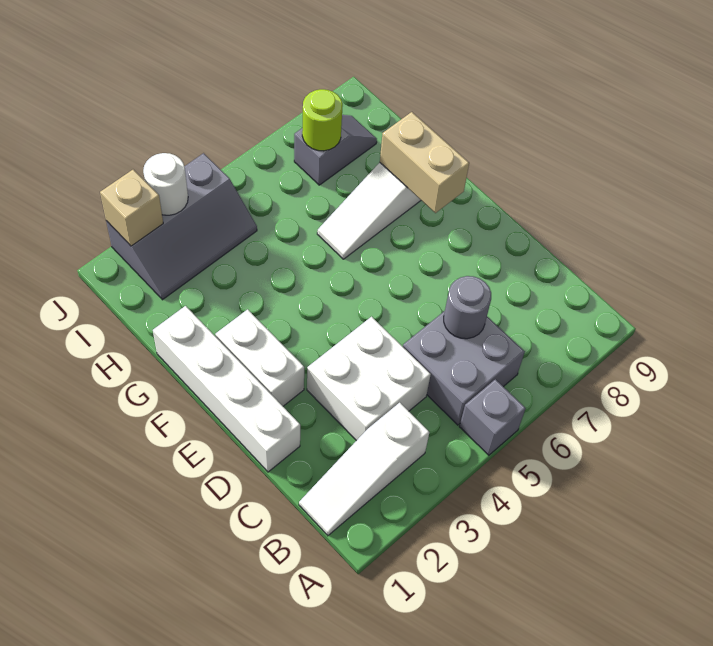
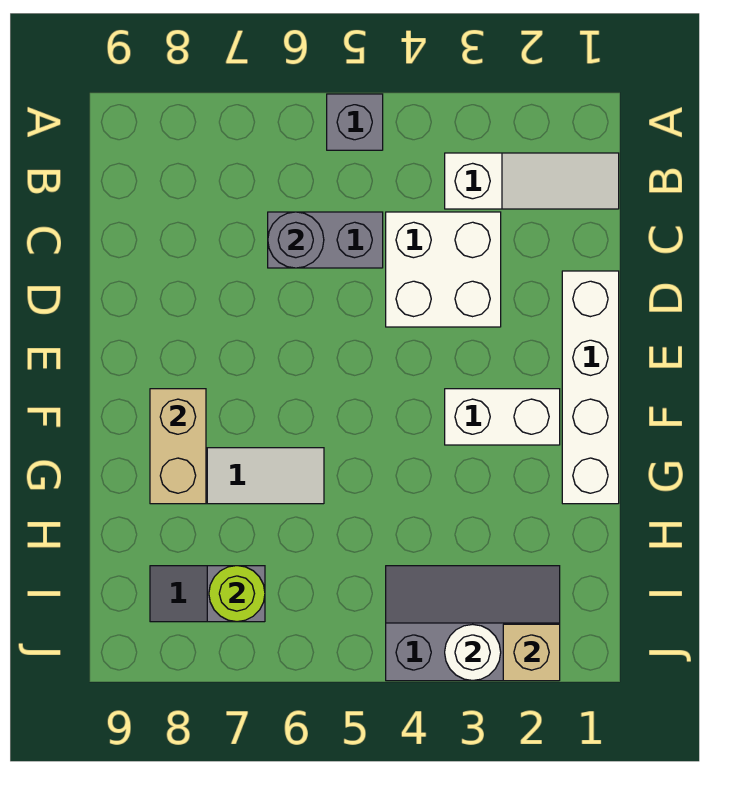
grey 2x2 brick [403,311,525,425] -> grey 1x2 brick [268,212,383,268]
white 1x2 brick [215,309,304,406] -> white 1x2 brick turned to [445,389,560,445]

